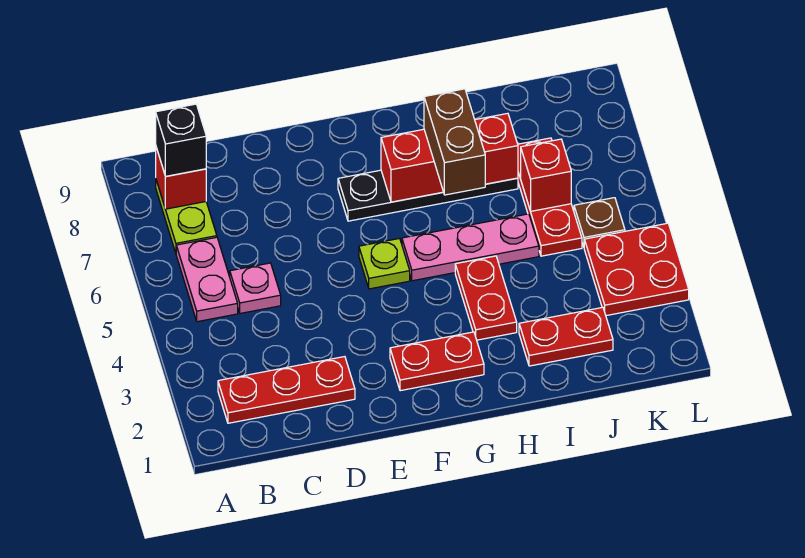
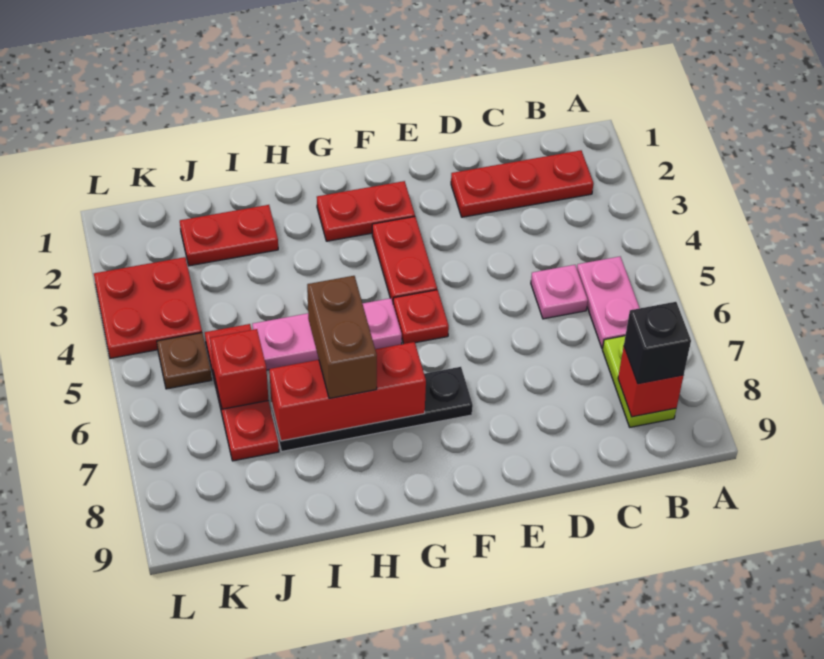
lime 1x1 plate [359,238,410,289] -> red 1x1 plate [393,290,449,344]
red 1x2 plate [455,256,517,340] -> red 1x2 plate moved to [372,217,437,302]

